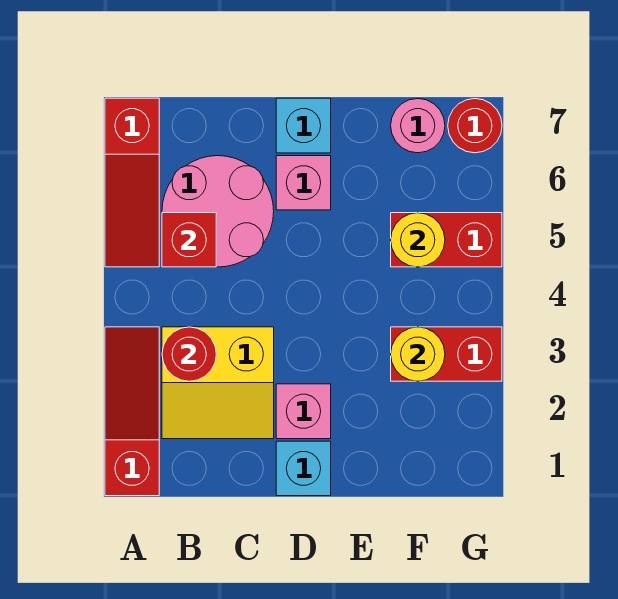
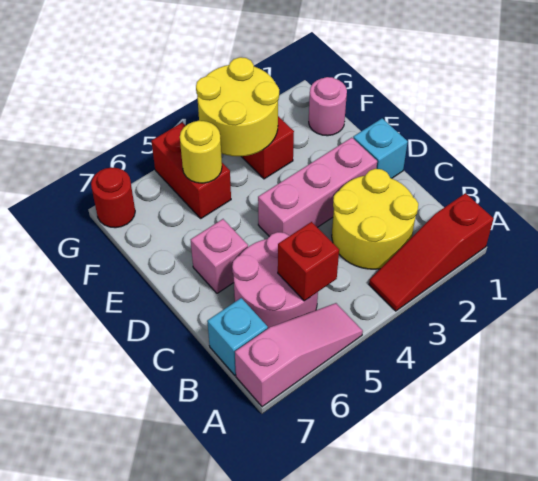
red 1x3 slope [105,98,159,267] -> pink 1x3 slope [235,303,363,407]
yellow 2x2 slope [162,327,274,439] -> yellow 2x2 round brick [332,169,418,269]
red 1x1 round brick [162,327,216,381] -> none
pink 1x1 brick [276,384,331,439] -> pink 1x3 brick [258,138,377,237]
cyan 1x1 brick [276,98,331,153] -> cyan 1x1 brick moved to [207,298,268,375]
yellow 1x1 round brick [391,327,445,381] -> yellow 2x2 round brick [196,57,279,156]
pink 1x1 round brick [391,99,445,153] -> pink 1x1 round brick moved to [309,77,347,136]

